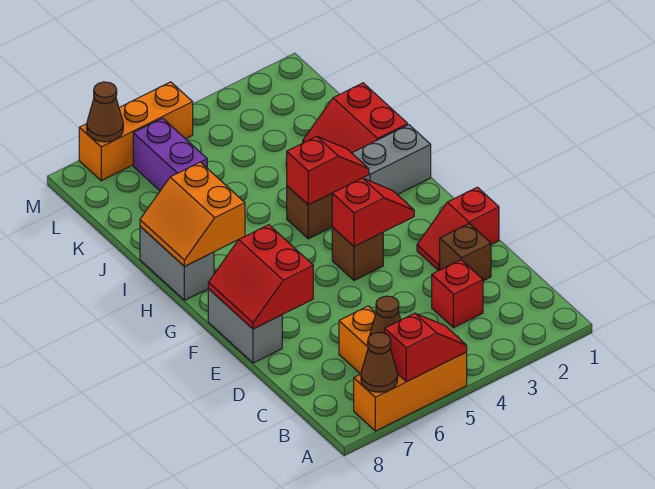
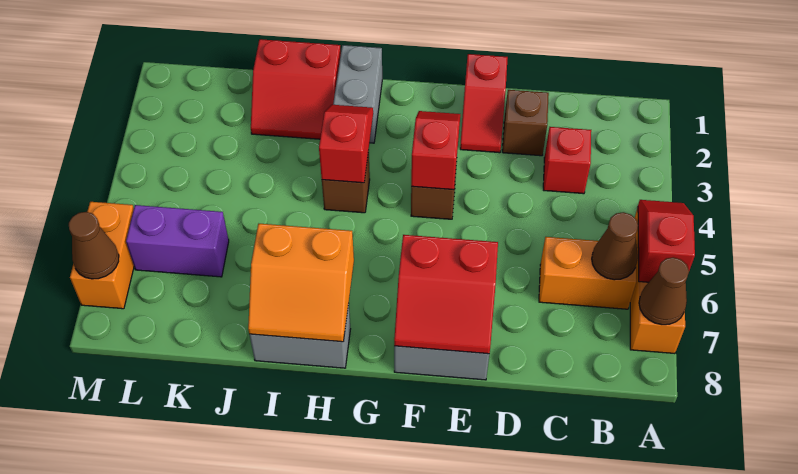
orange 1x3 brick [79,82,193,181] -> orange 1x2 brick [70,202,134,309]

